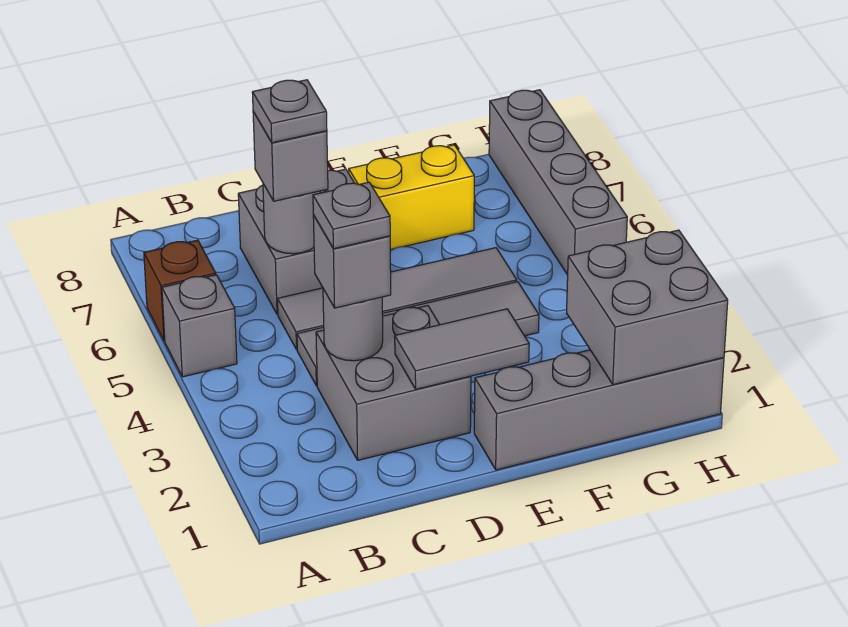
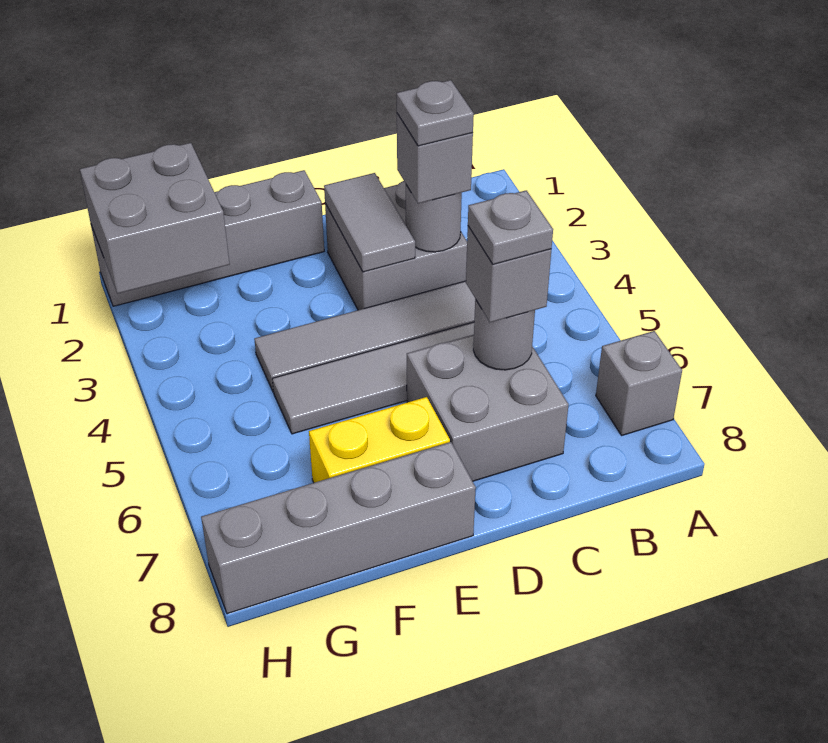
grey 1x1 brick [162,275,237,377] -> grey 1x1 brick moved to [596,331,682,435]
brown 1x1 brick [144,240,216,341] -> none
grey 1x2 tile [395,309,529,389] -> grey 1x2 tile turned to [324,173,415,272]
grey 1x4 brick [489,90,627,275] -> grey 1x4 brick turned to [201,442,476,614]

